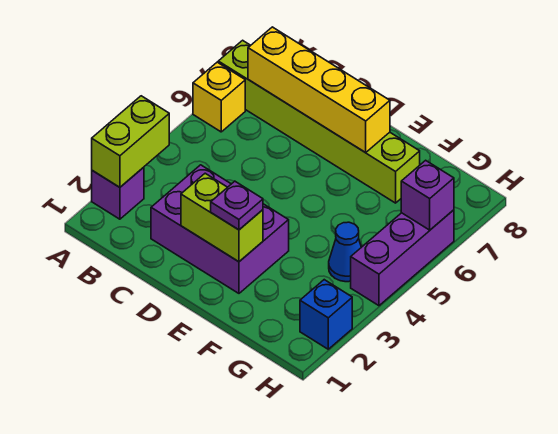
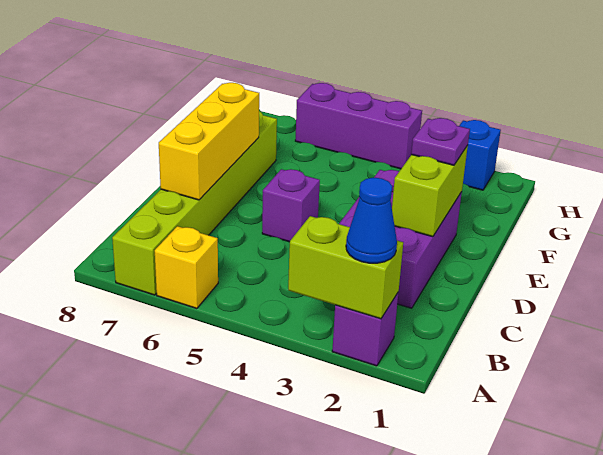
yellow 1x4 brick [248,27,390,153] -> yellow 1x3 brick [159,83,259,200]
blue 1x1 cone [329,222,361,282] -> blue 1x1 cone moved to [346,178,397,263]
purple 1x1 brick [401,160,454,230] -> purple 1x1 brick moved to [262,169,320,242]

